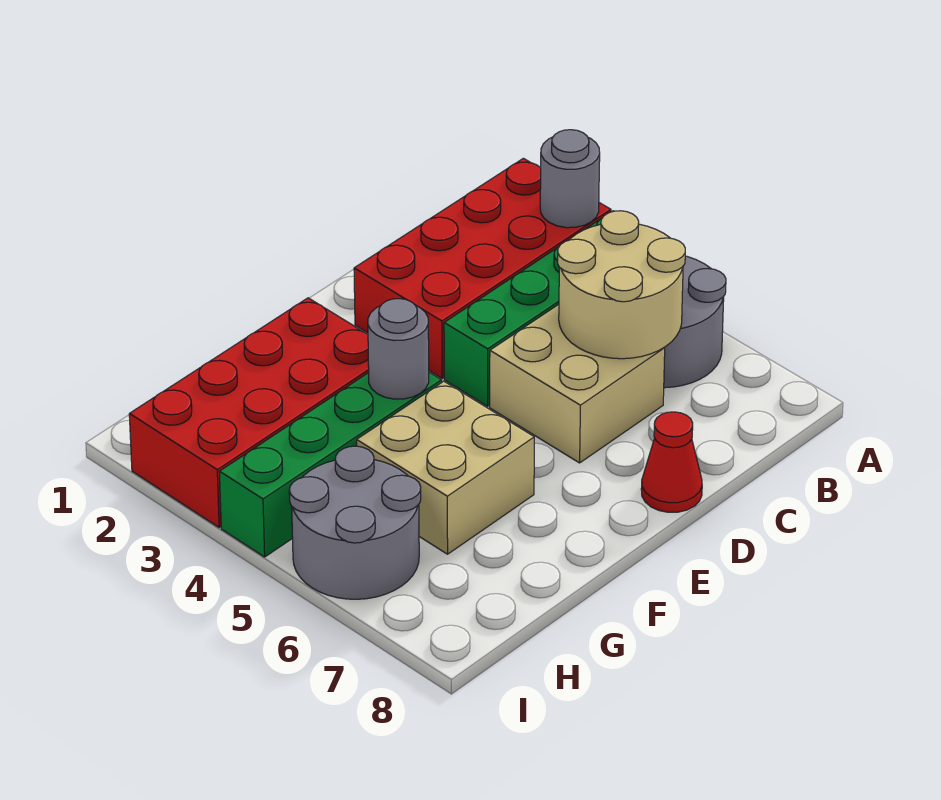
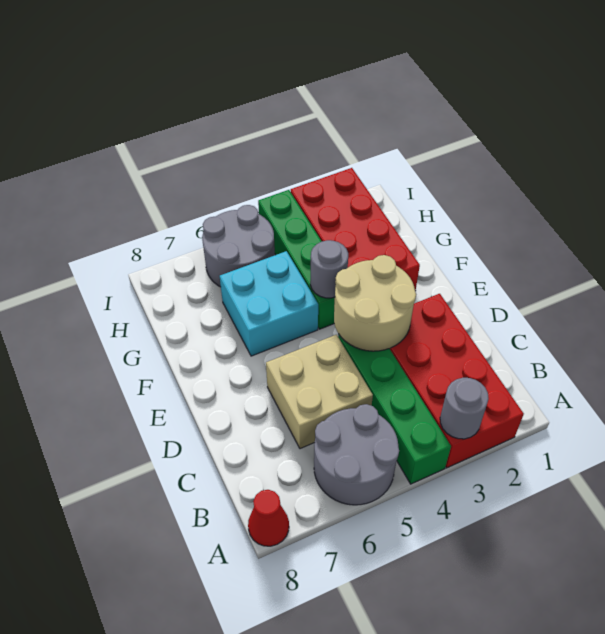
tan 2x2 round brick [558,211,685,359] -> tan 2x2 round brick moved to [334,255,416,351]
red 1x1 cone [641,412,702,512] -> red 1x1 cone moved to [248,490,289,546]
tan 2x2 brick [357,381,534,554] -> cyan 2x2 brick [220,251,318,356]

